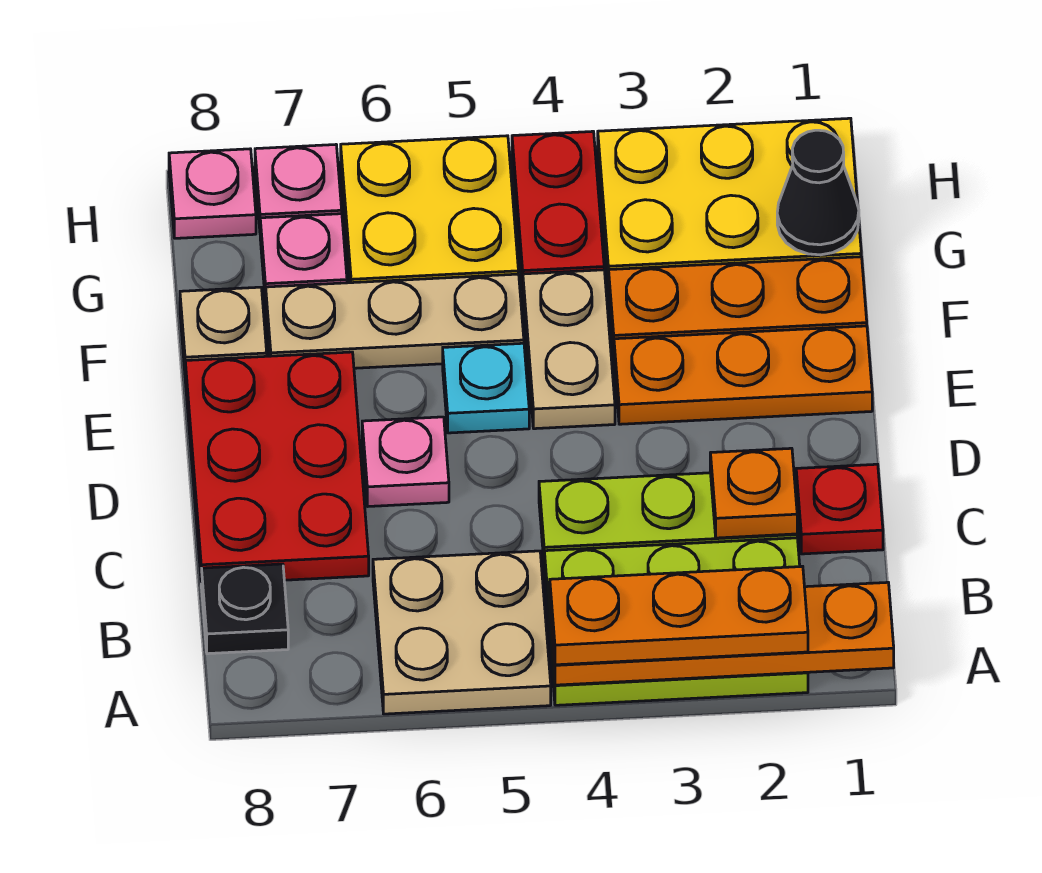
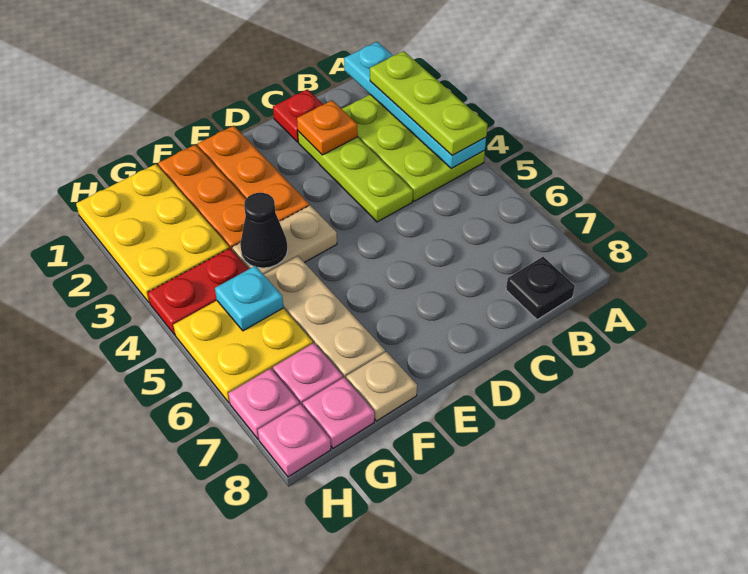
orange 1x4 plate [550,582,894,685] -> cyan 1x4 plate [344,42,486,169]
orange 1x3 plate [550,566,808,665] -> lime 1x3 plate [370,51,487,156]
tan 2x2 plate [373,551,551,714] -> none
red 2x3 plate [185,352,369,580] -> none
pink 1x1 plate [362,417,449,506] -> pink 1x1 plate moved to [303,377,374,448]
cyan 1x1 plate [443,343,529,433] -> cyan 1x1 plate moved to [215,266,283,331]
black 1x1 cone [777,130,859,255] -> black 1x1 cone moved to [240,193,288,268]

